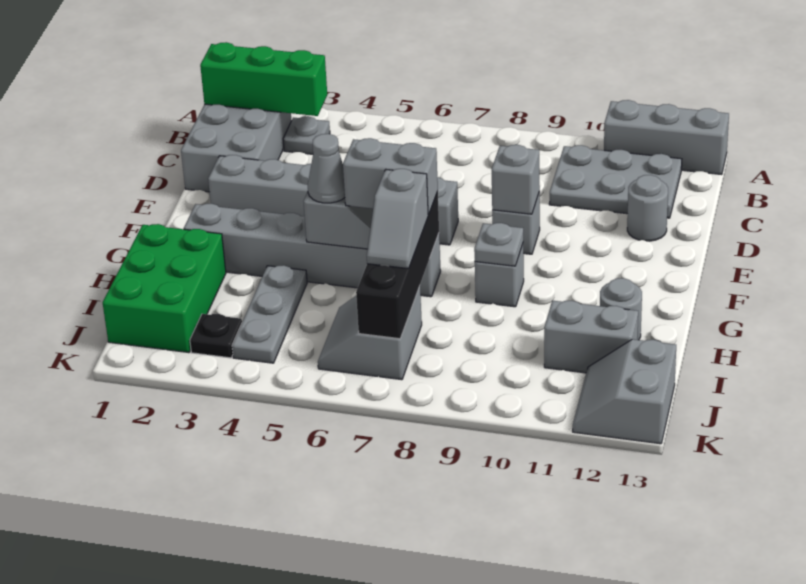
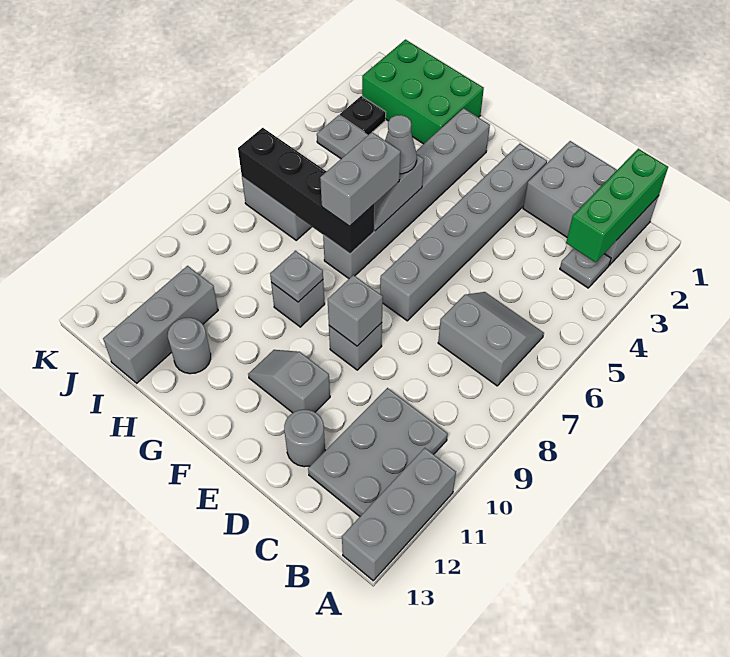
grey 1x2 slope [367,169,428,269] -> grey 1x2 slope moved to [248,350,330,413]
grey 1x2 brick [544,301,638,373] -> grey 1x3 brick [103,266,218,383]
grey 2x2 slope [573,339,676,444] -> grey 2x2 slope moved to [438,292,544,386]

